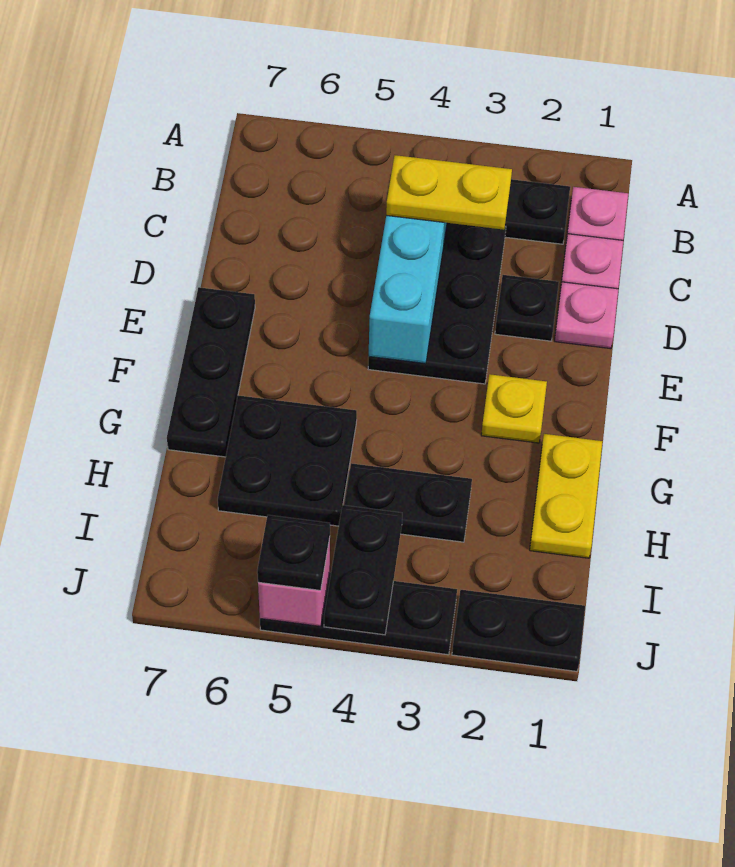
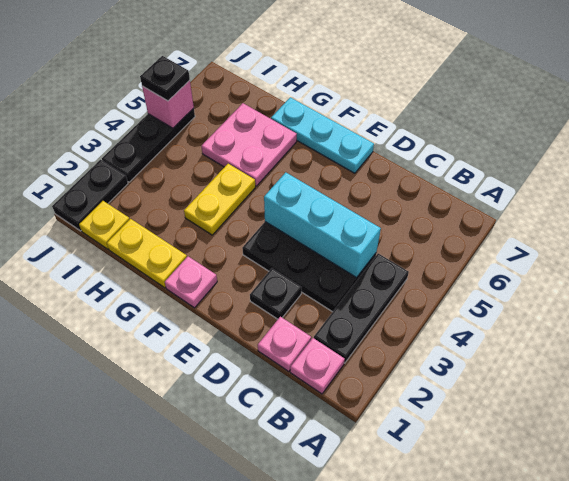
yellow 1x2 plate [386,155,512,230] -> yellow 1x2 plate moved to [184,164,255,235]
pink 1x1 plate [555,282,618,349] -> pink 1x1 plate moved to [165,256,217,308]
black 1x3 plate [167,287,255,457] -> cyan 1x3 plate [271,97,374,173]
yellow 1x1 plate [481,374,547,443] -> yellow 1x1 plate moved to [79,201,130,249]
black 2x2 plate [218,395,357,526] -> pink 2x2 plate [201,103,297,186]
black 1x2 plate [344,463,472,542] -> none
black 1x2 plate [324,505,402,635] -> none

